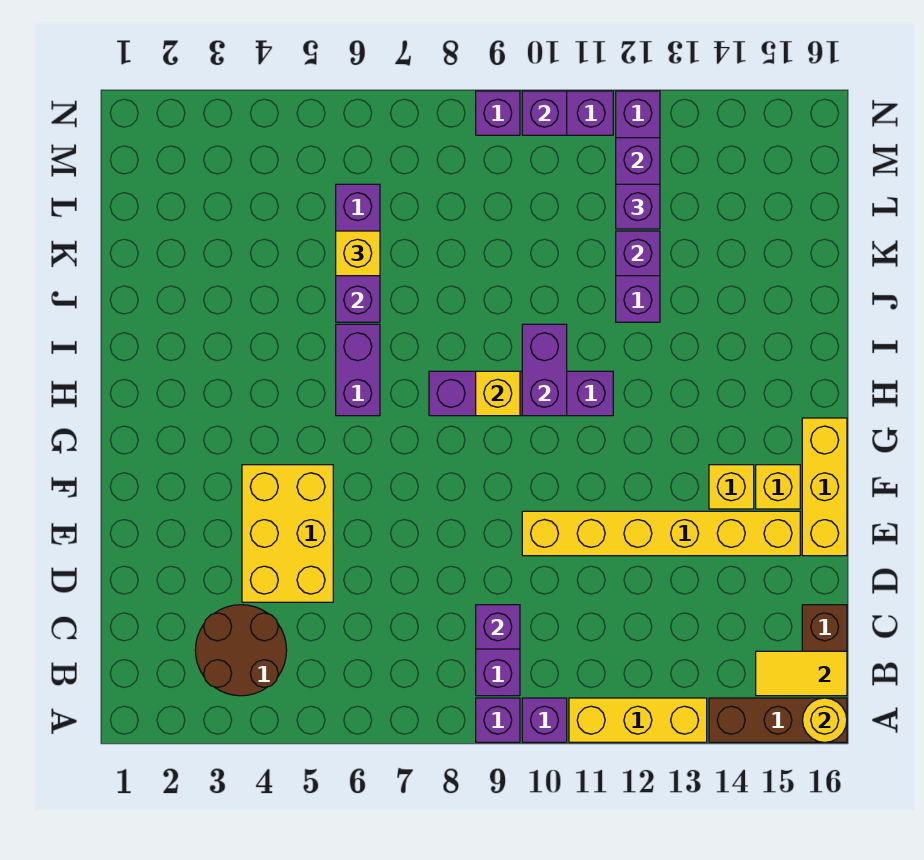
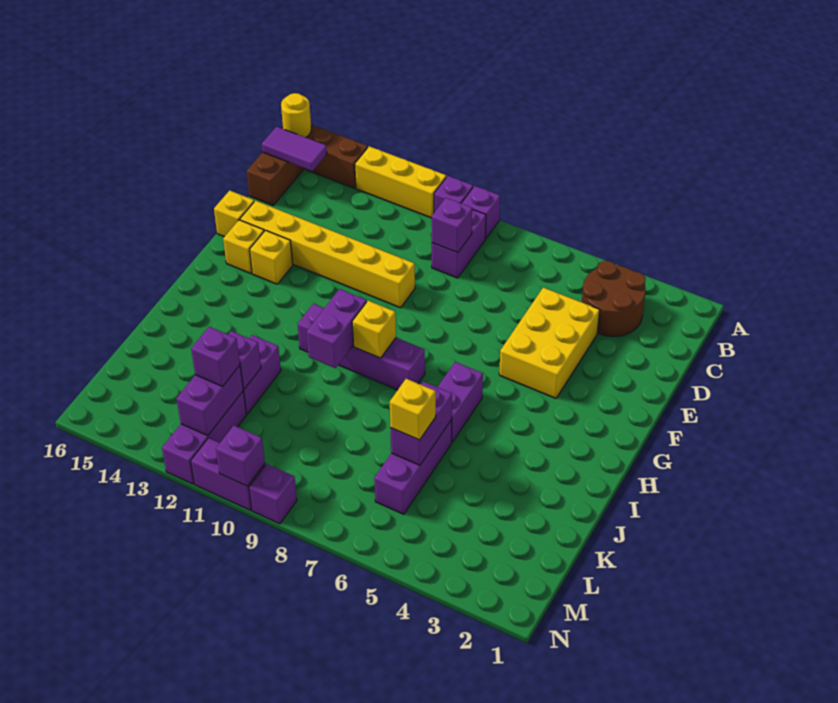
yellow 1x2 tile [756,651,847,696] -> purple 1x2 tile [262,127,327,171]
yellow 1x3 brick [802,418,847,556] -> yellow 1x1 brick [214,190,254,237]

